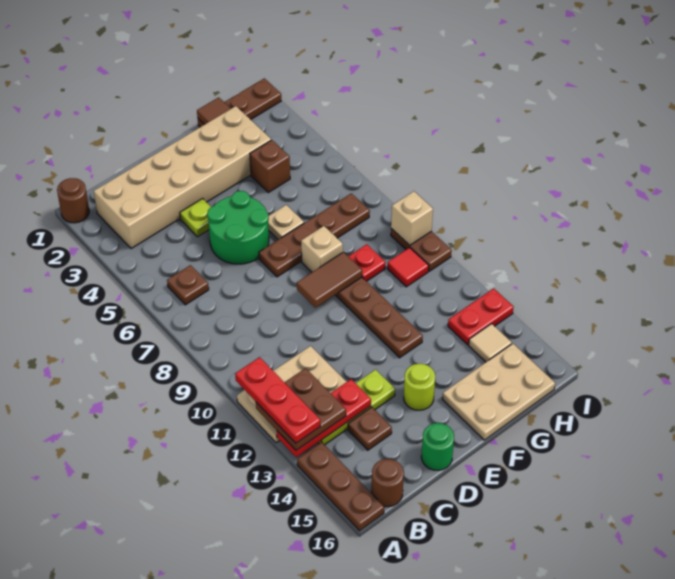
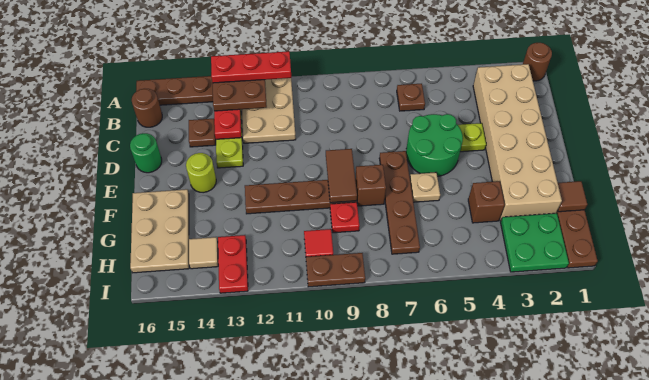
tan 1x1 brick [301,226,343,272] -> brown 1x1 brick [355,165,386,206]
none -> green 2x2 plate [501,213,569,272]
tan 1x1 brick [391,191,433,245] -> none

